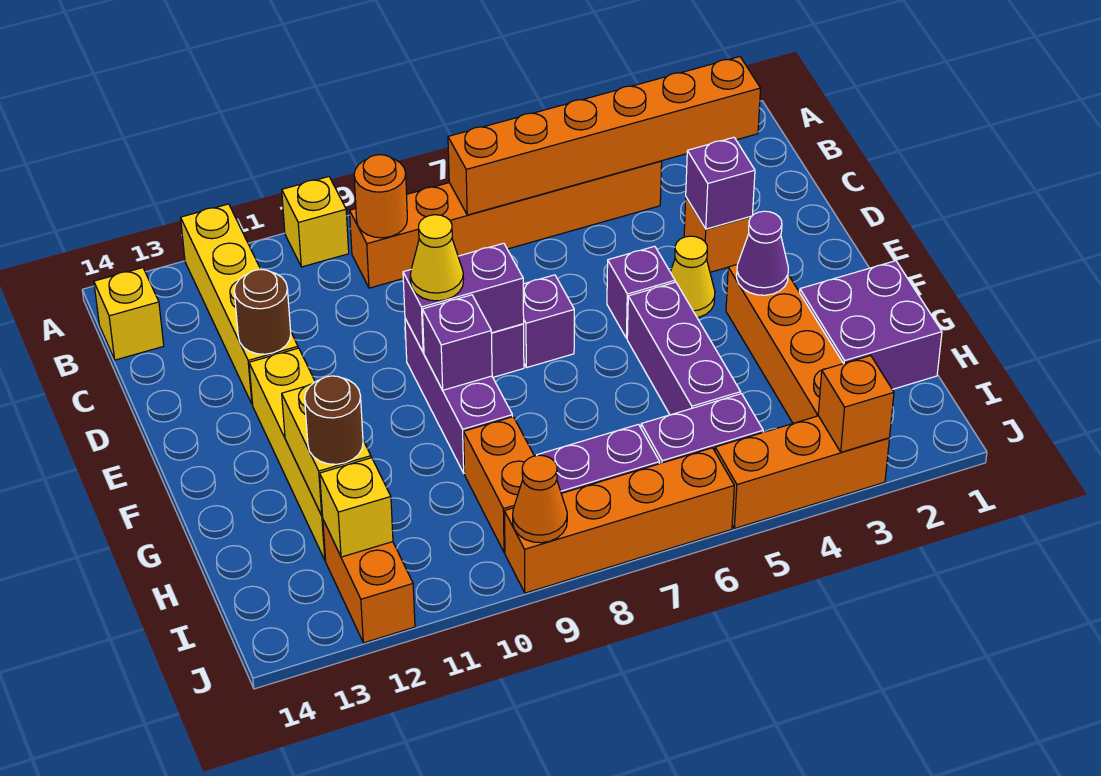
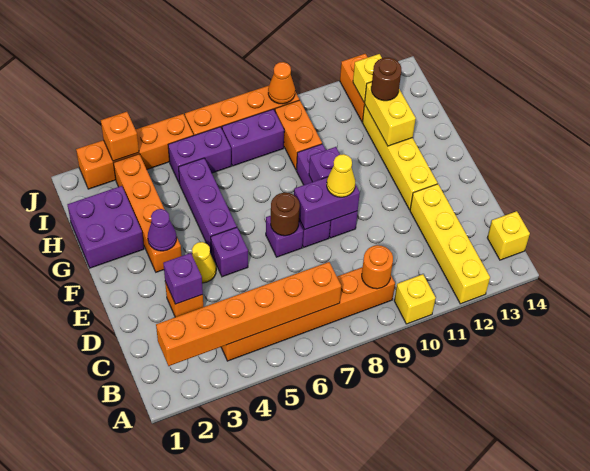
brown 1x1 round brick [234,269,291,354] -> brown 1x1 round brick moved to [271,193,300,236]
orange 1x3 brick [715,416,889,529] -> orange 1x4 brick [76,114,193,189]

